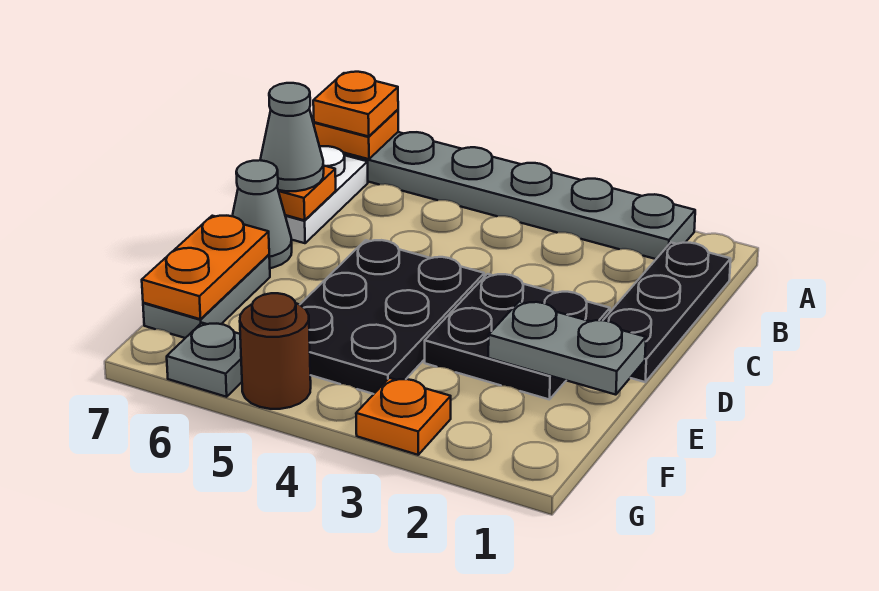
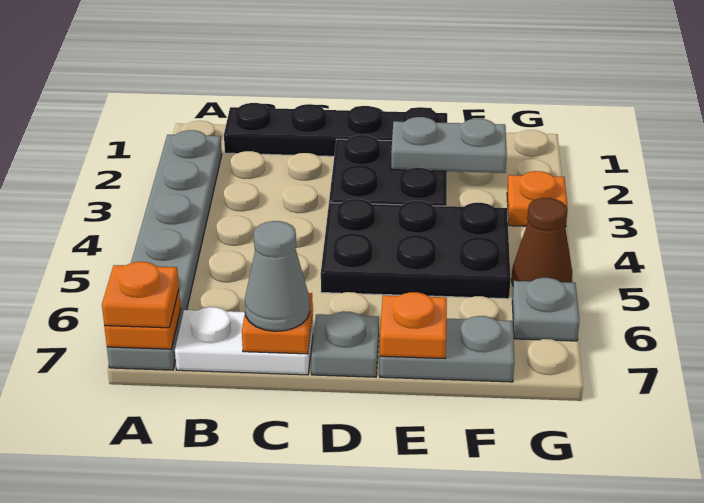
black 1x3 plate [604,243,731,382] -> black 1x4 plate [224,103,447,156]
grey 1x1 cone [232,160,292,268] -> grey 1x1 plate [311,311,379,377]
grey 1x2 plate [488,302,646,395] -> grey 1x2 plate turned to [391,117,507,173]
orange 1x2 plate [142,216,269,319] -> orange 1x1 plate [380,292,447,359]
brown 1x1 round brick [240,293,311,409] -> brown 1x1 cone [511,198,572,284]

